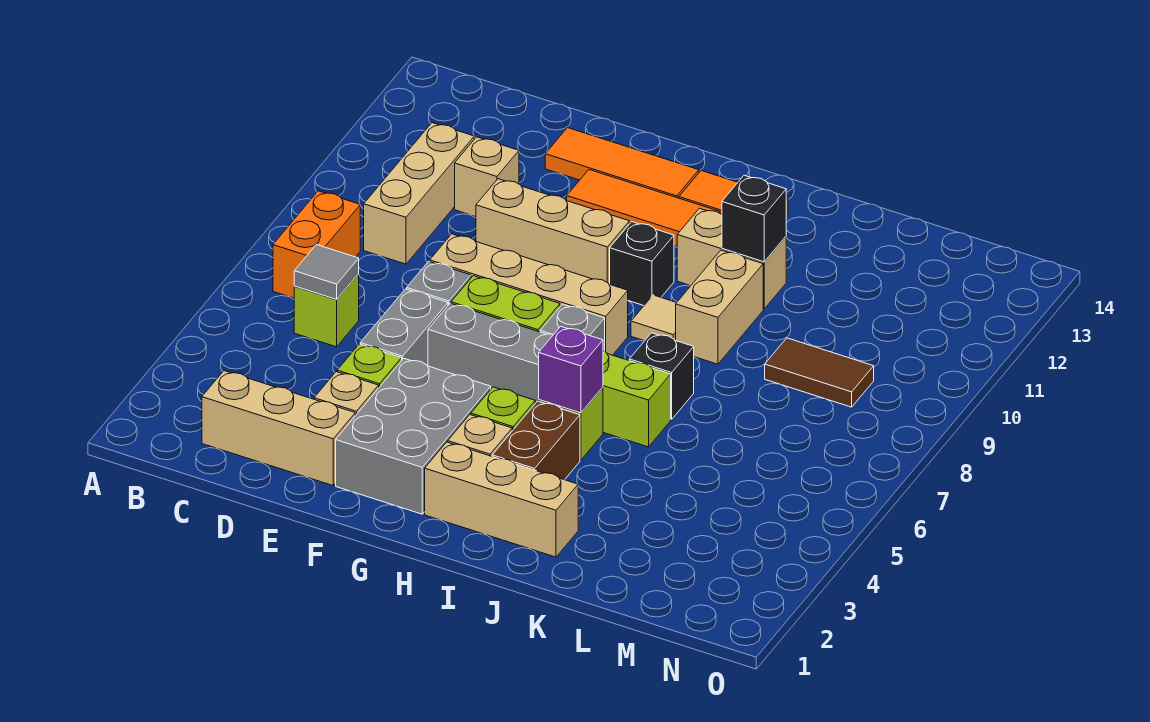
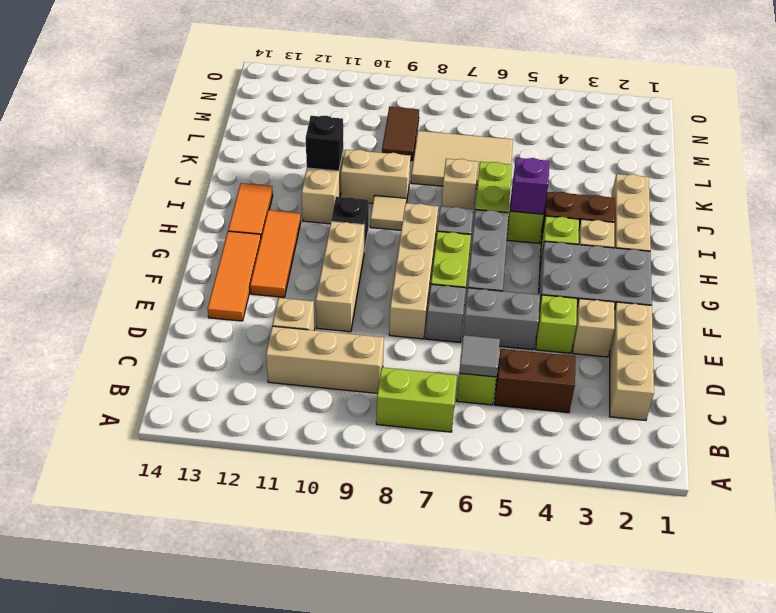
orange 1x2 brick [273,191,360,298] -> lime 1x2 brick [376,367,457,432]
none -> brown 1x2 brick [495,349,576,413]
black 1x1 brick [629,333,694,419] -> tan 1x1 brick [442,159,478,209]
none -> tan 2x3 tile [411,131,513,189]

